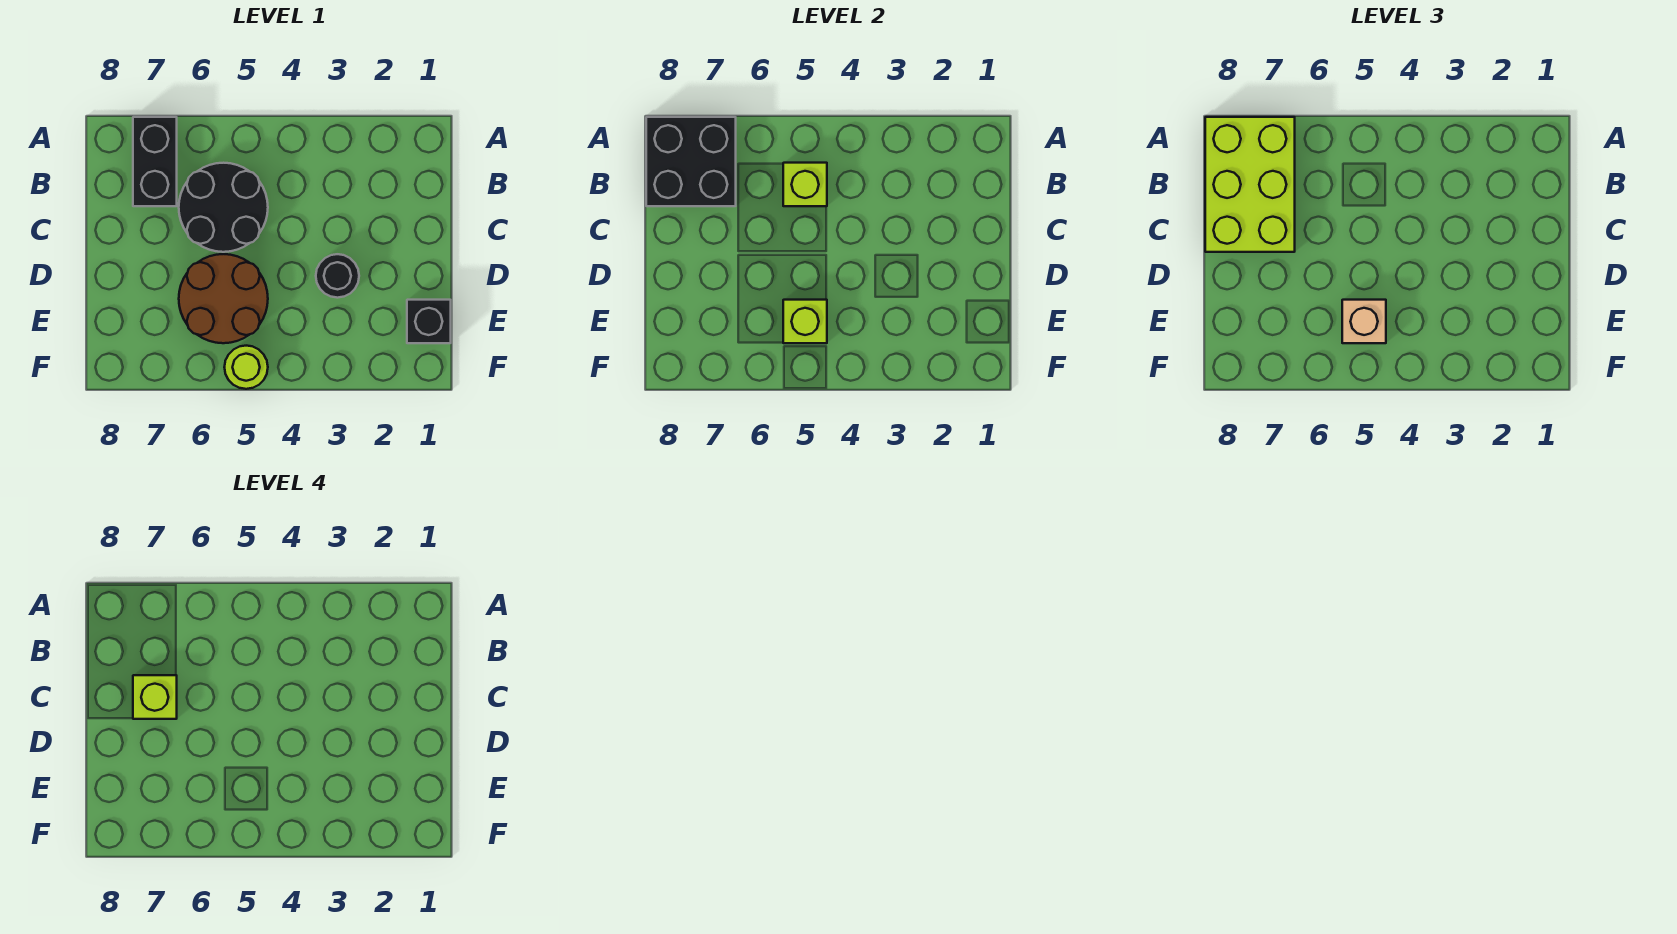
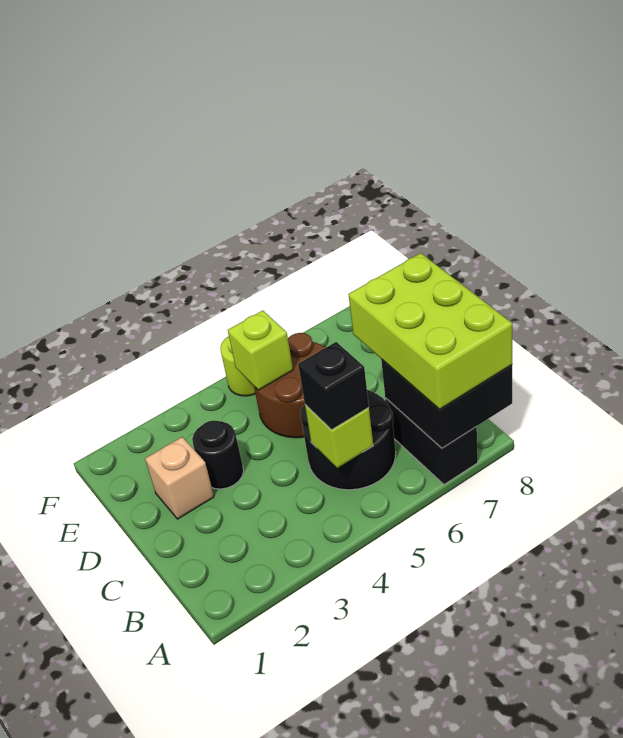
lime 1x1 brick [133,675,177,719] -> none
black 1x1 brick [407,300,451,343] -> black 1x1 brick moved to [298,342,369,430]
tan 1x1 brick [1342,300,1386,343] -> tan 1x1 brick moved to [145,437,214,519]

